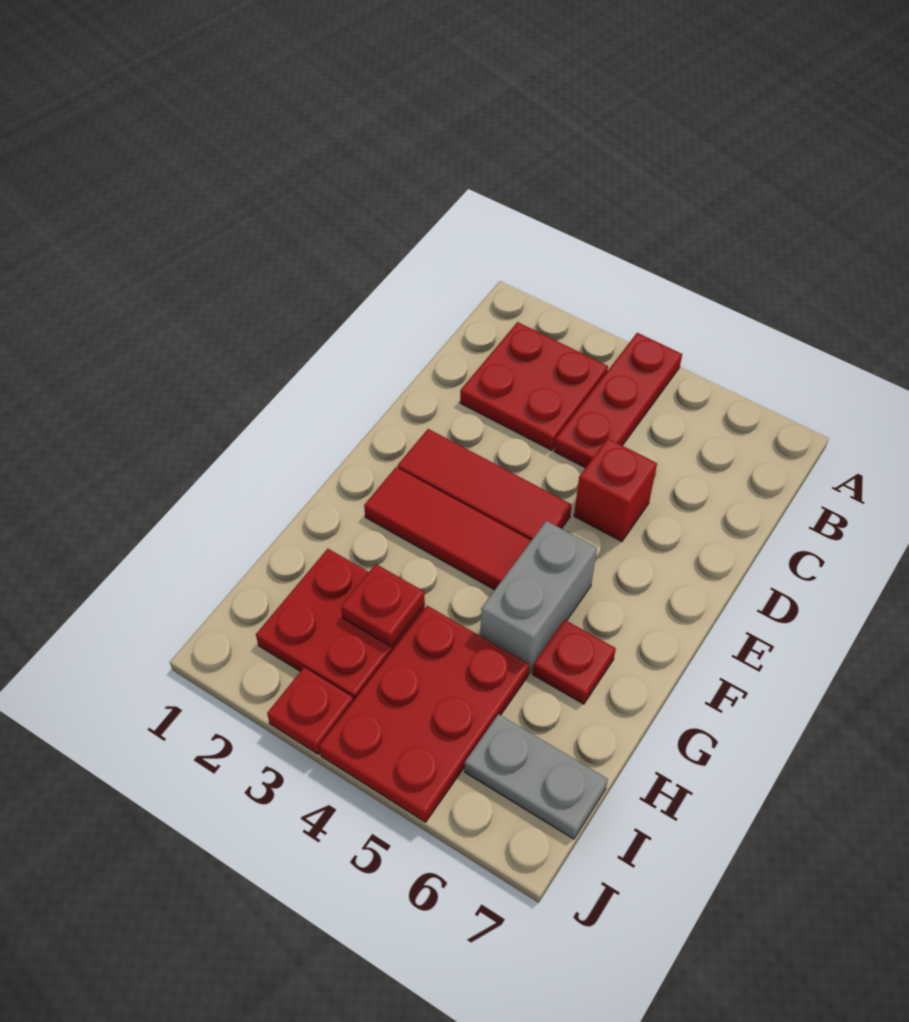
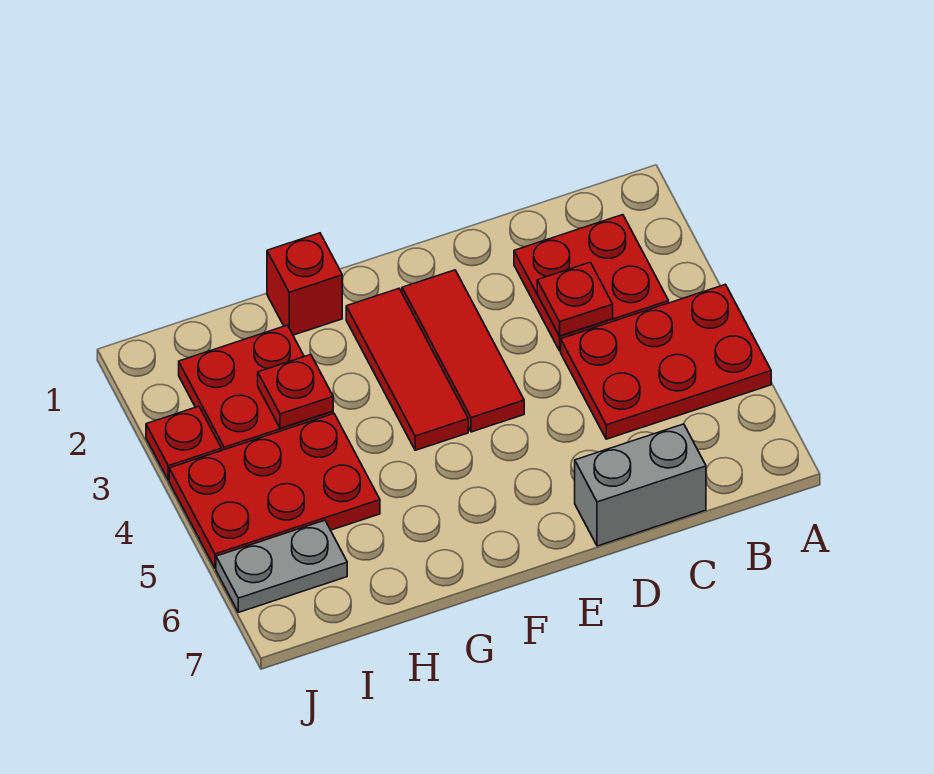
red 1x3 plate [554,333,682,468] -> red 2x3 plate [561,284,771,439]
red 1x1 brick [574,438,657,542] -> red 1x1 brick moved to [267,233,342,335]
grey 1x2 brick [480,521,597,673] -> grey 1x2 brick moved to [575,424,706,546]
red 1x1 plate [533,620,616,704] -> red 1x1 plate moved to [537,262,613,336]
grey 1x2 plate [465,714,608,839] -> grey 1x2 plate turned to [216,520,347,612]

